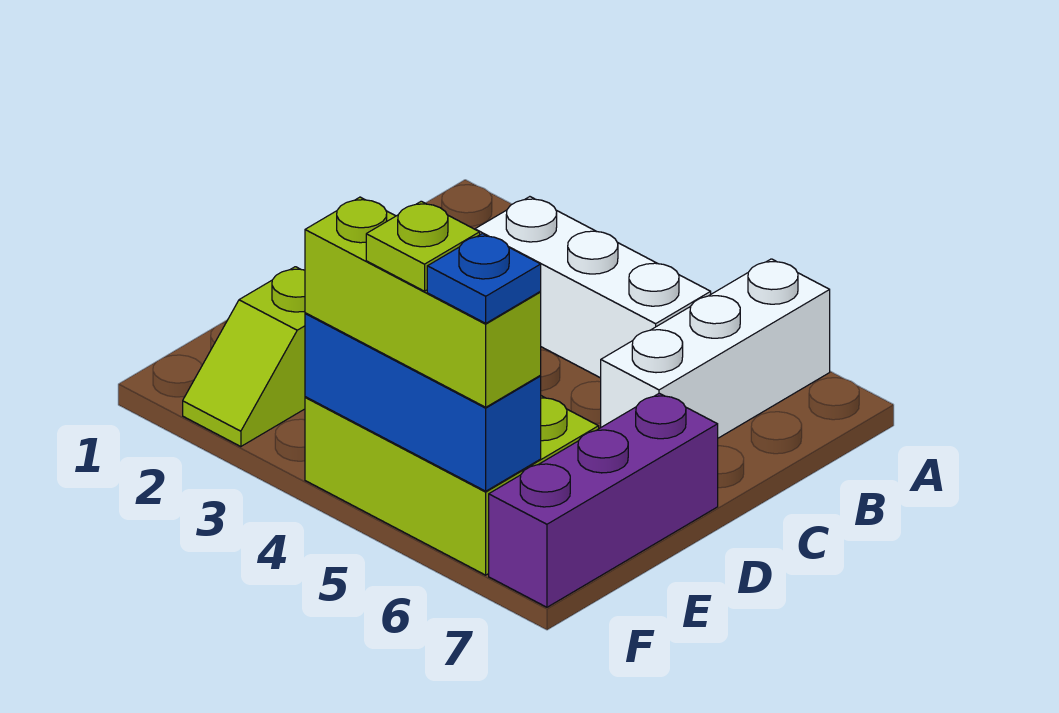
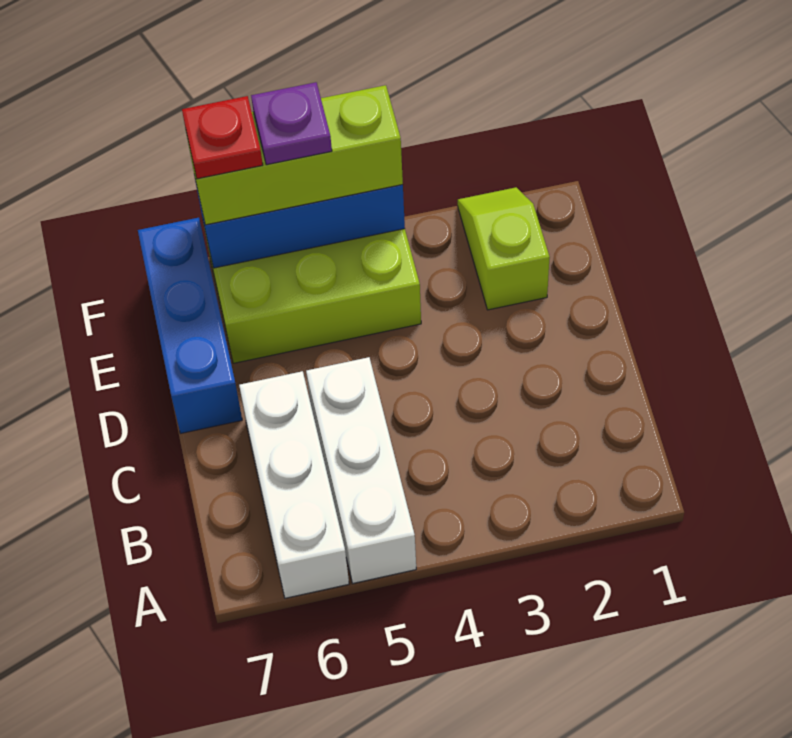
white 1x3 brick [475,197,711,378] -> white 1x3 brick turned to [306,357,416,583]
purple 1x3 brick [489,393,718,607] -> blue 1x3 brick [138,218,242,433]
lime 1x1 plate [366,201,480,291] -> purple 1x1 plate [251,82,332,165]
blue 1x1 plate [427,234,541,323] -> red 1x1 plate [182,96,263,179]

